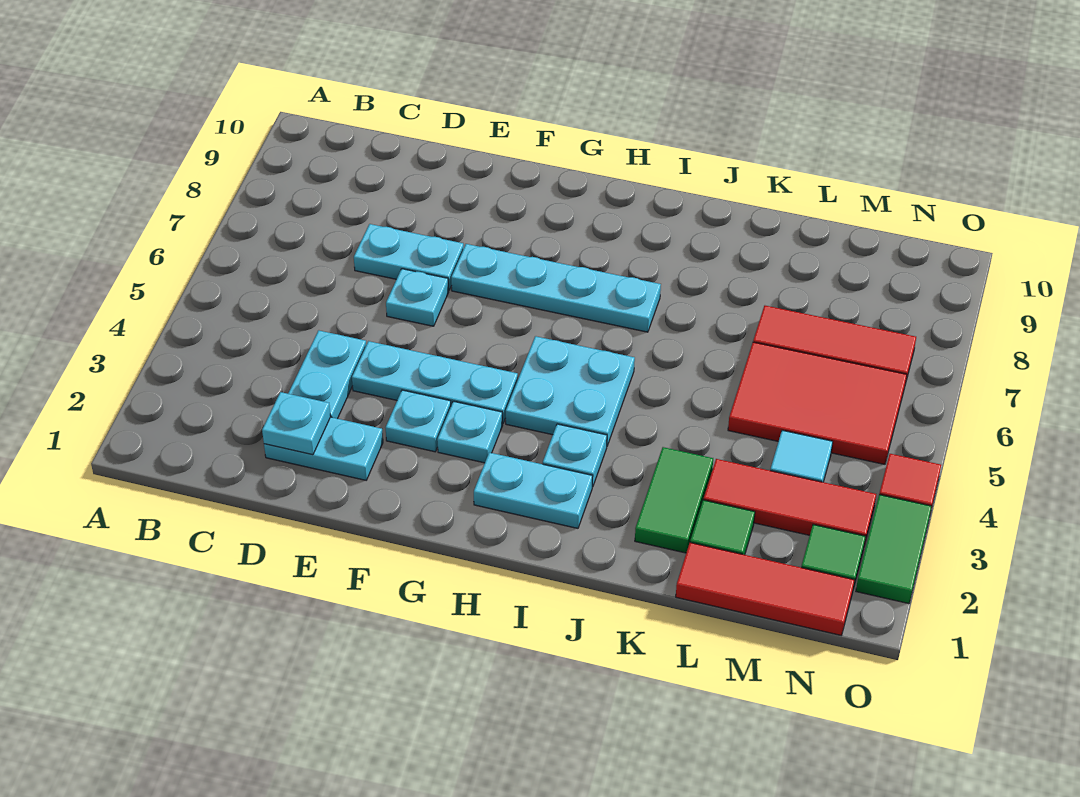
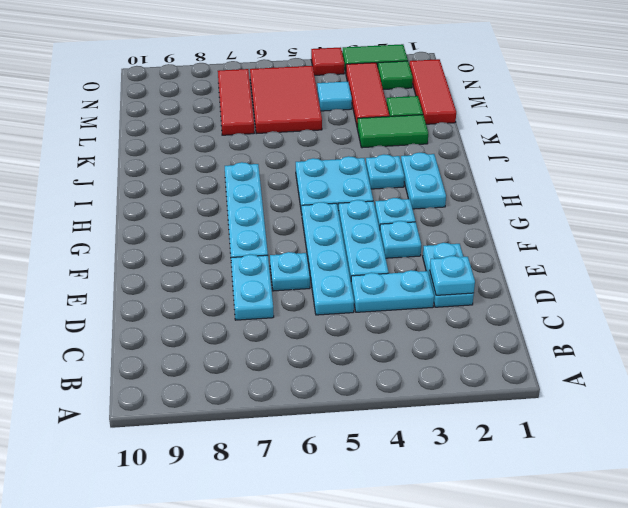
none -> cyan 1x4 plate [302,202,354,315]

